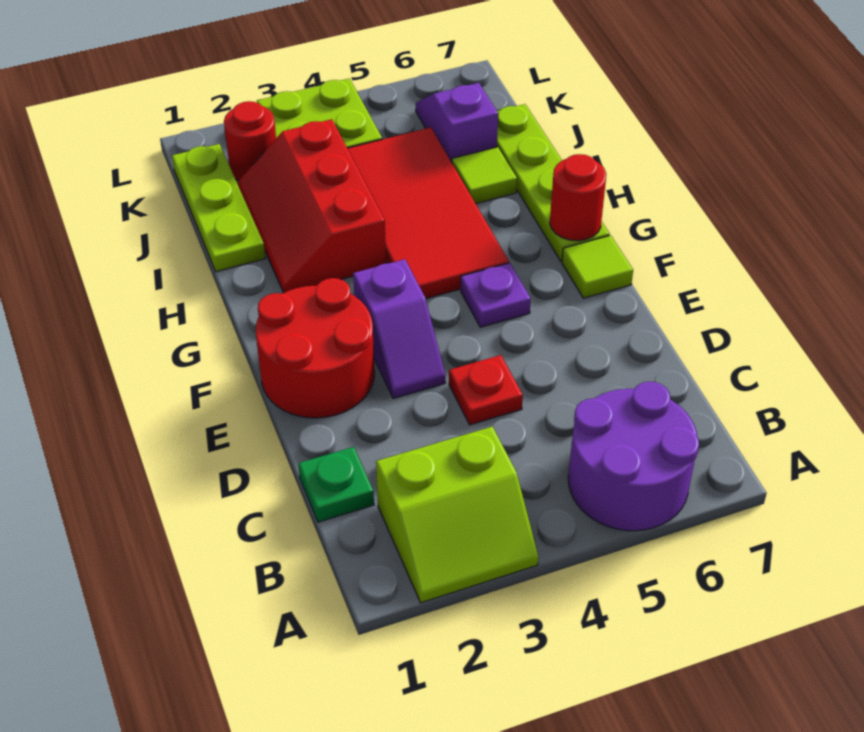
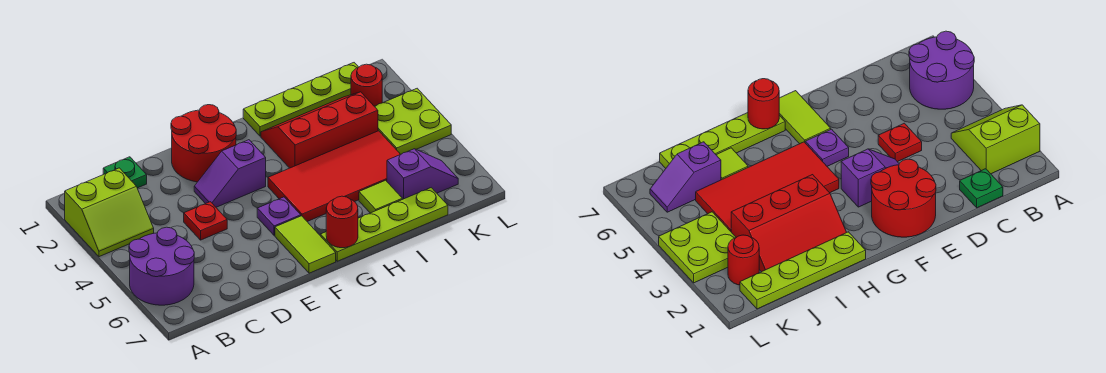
lime 2x2 slope [376,427,538,603] -> lime 2x2 slope turned to [65,168,154,257]
lime 1x1 tile [562,235,633,298] -> lime 1x2 tile [275,216,336,273]
lime 1x3 plate [172,144,266,272] -> lime 1x4 plate [243,63,358,136]

